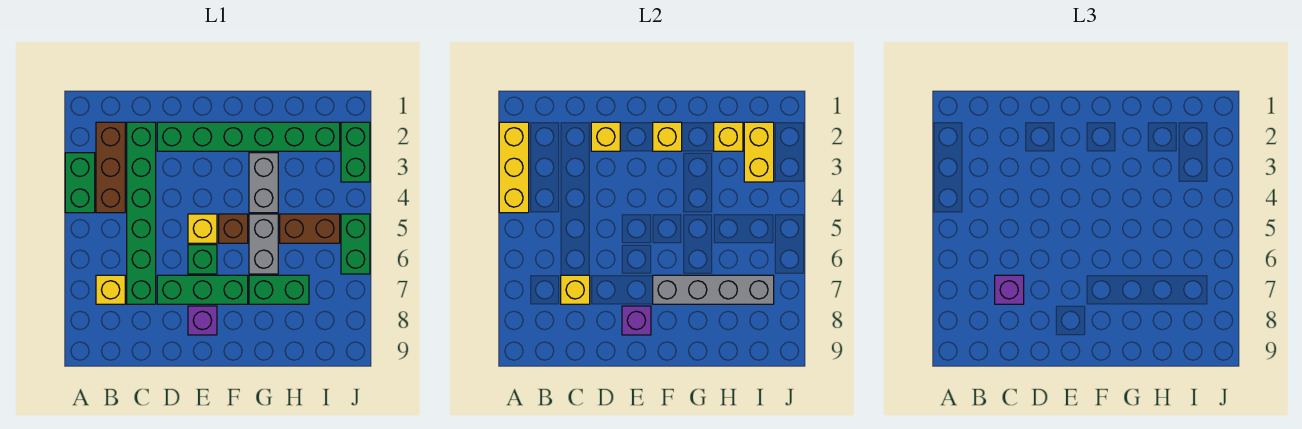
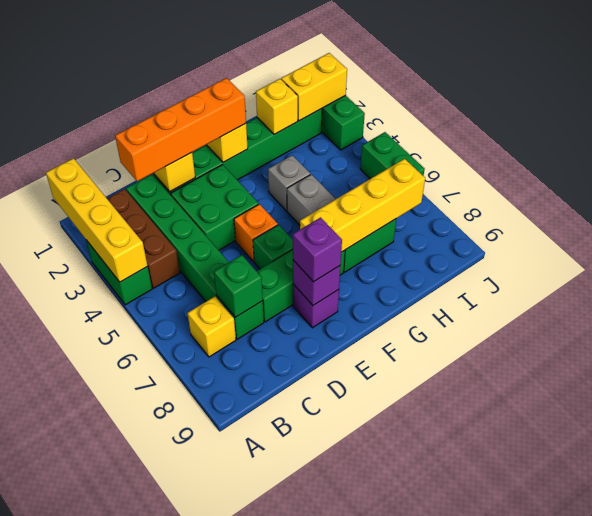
yellow 1x3 brick [499,122,529,213] -> yellow 1x4 brick [46,158,147,282]
none -> orange 1x4 brick [115,78,246,182]
yellow 1x1 brick [561,275,590,304] -> green 1x1 brick [214,255,263,317]
purple 1x1 brick [995,275,1024,304] -> purple 1x1 brick moved to [293,218,342,282]
none -> green 2x2 brick [171,165,259,250]
yellow 1x1 brick [188,214,217,243] -> orange 1x1 brick [234,204,278,262]
brown 1x1 brick [219,214,248,243] -> none
grey 1x4 brick [653,275,774,304] -> yellow 1x4 brick [300,159,425,252]
grey 1x2 brick [249,153,278,213] -> grey 1x1 brick [268,155,310,211]
brown 1x2 brick [280,214,340,243] -> none
yellow 1x2 brick [744,122,774,182] -> yellow 1x2 brick turned to [281,53,347,121]

